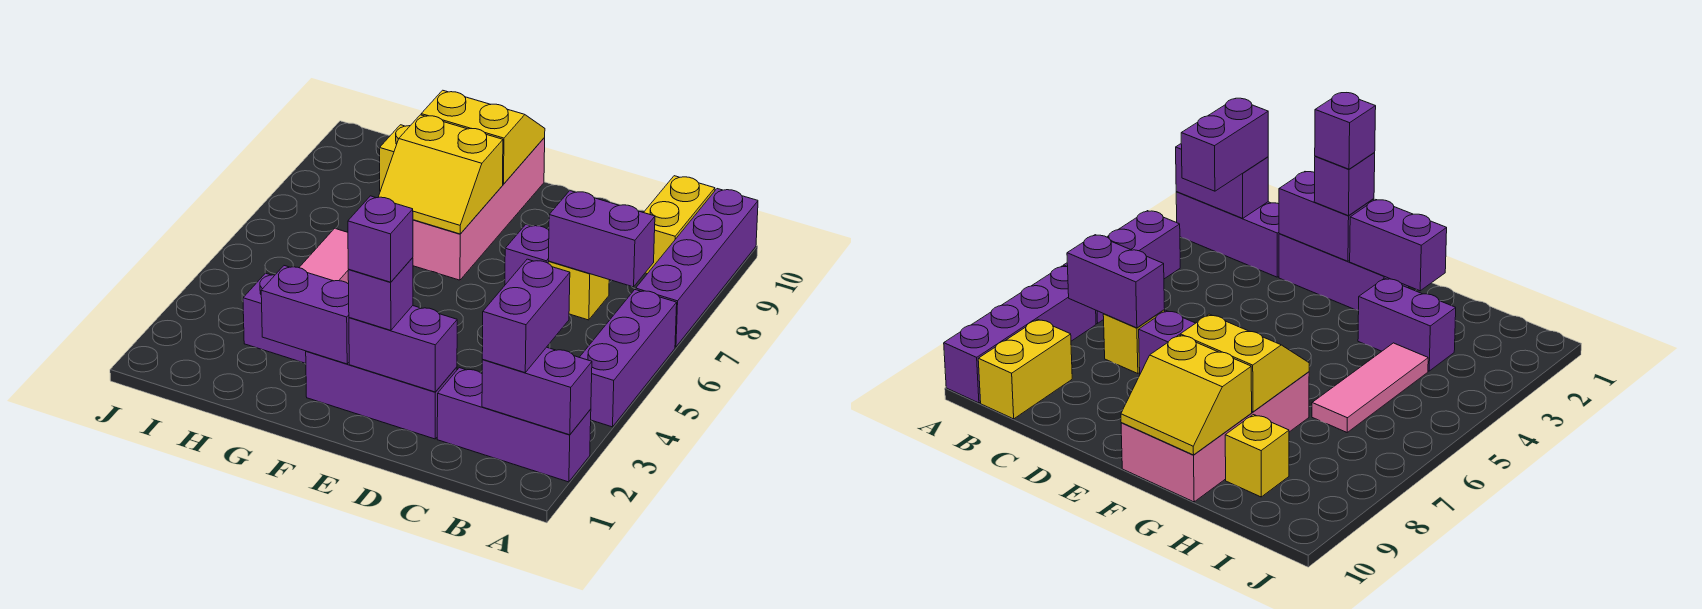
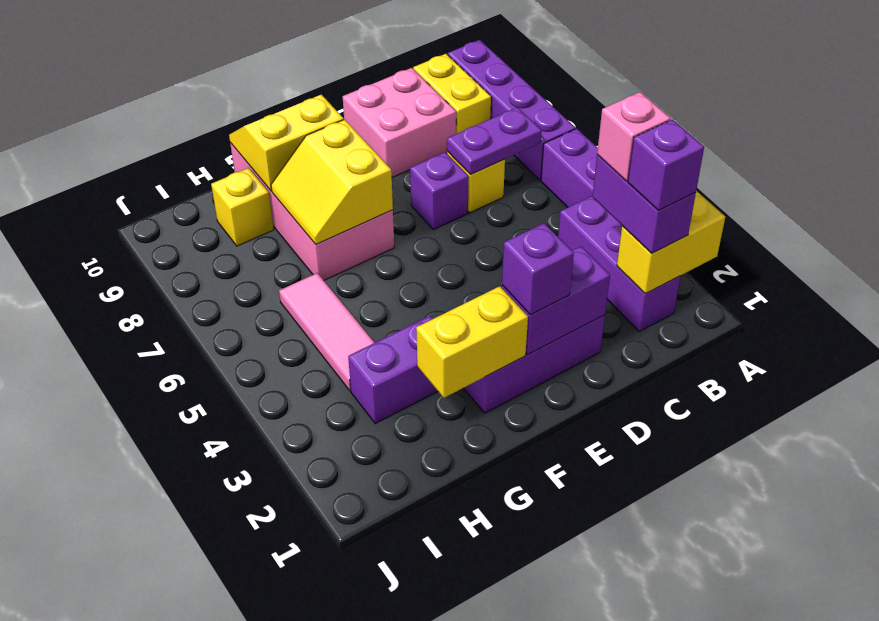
purple 1x3 brick [437,368,591,482] -> purple 1x3 brick turned to [558,196,681,331]
purple 1x2 brick [482,347,592,435] -> yellow 1x2 brick [617,191,725,293]
none -> pink 1x1 brick [597,92,671,181]
purple 1x2 brick [548,191,655,287] -> purple 1x2 plate [447,107,542,174]
none -> pink 2x2 brick [343,68,456,177]
purple 1x1 brick [348,196,413,282] -> purple 1x1 brick moved to [628,120,704,211]
purple 1x2 brick [261,266,349,364] -> yellow 1x2 brick [416,286,528,398]
yellow 2x2 slope [379,115,503,234] -> yellow 2x2 slope turned to [271,120,393,244]

